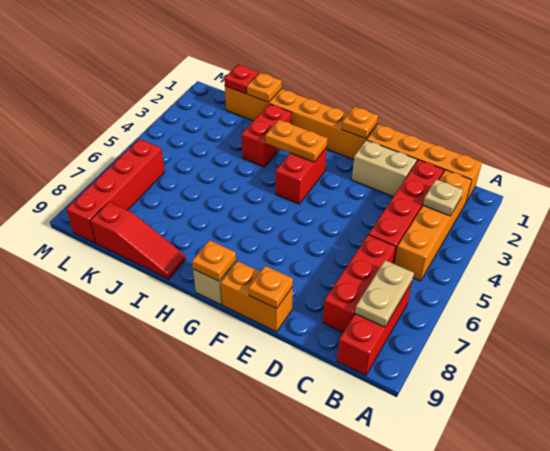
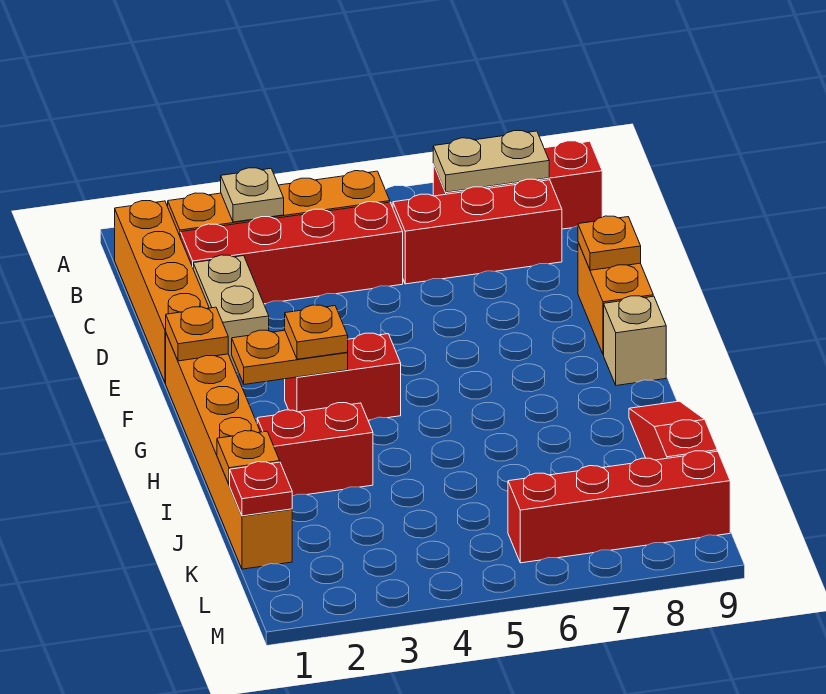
orange 1x2 plate [265,120,328,162] -> orange 1x2 plate turned to [232,330,348,384]
orange 1x1 plate [192,240,236,281] -> orange 1x1 plate moved to [285,305,348,359]

